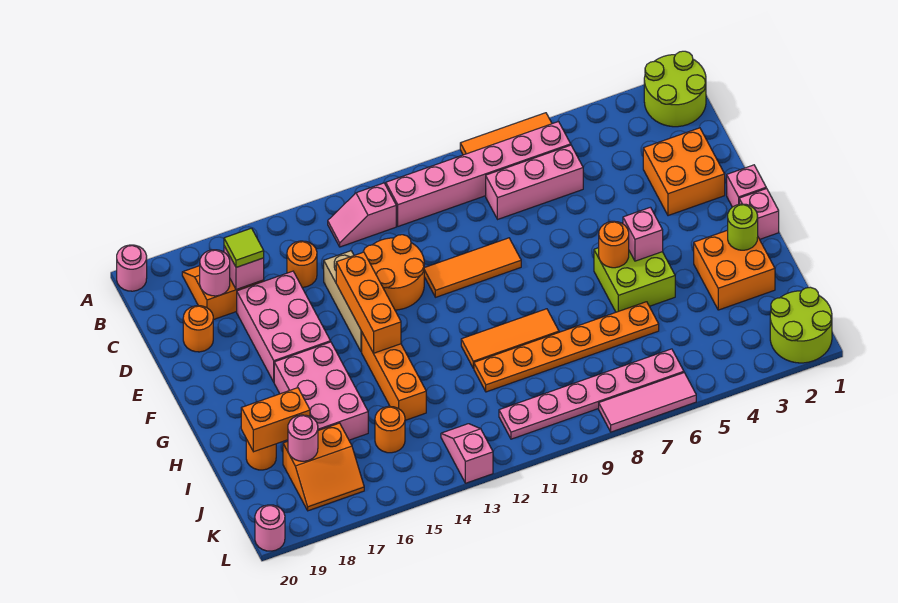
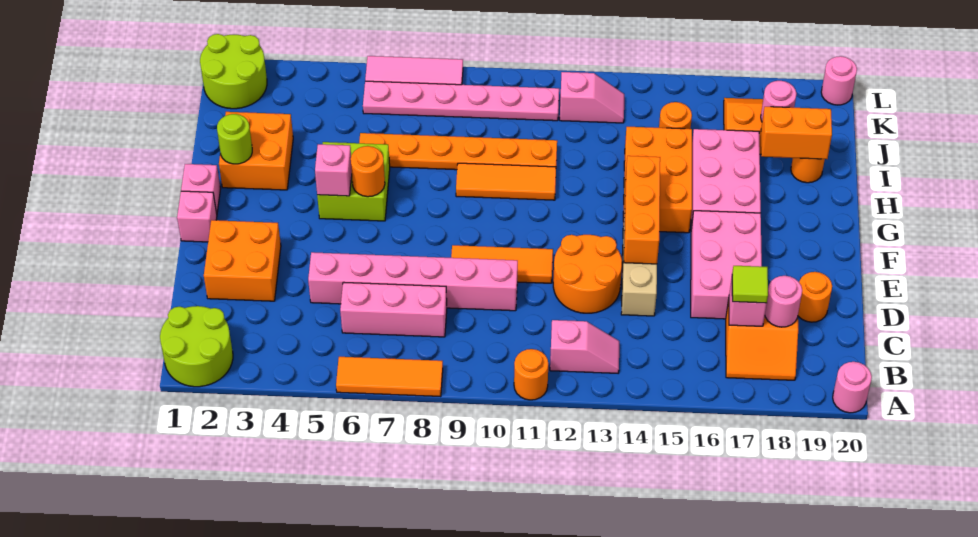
pink 1x6 brick [386,122,571,226] -> pink 1x6 brick moved to [308,252,518,311]
orange 1x1 round brick [287,241,317,287] -> orange 1x1 round brick moved to [514,349,548,400]
orange 1x3 brick [362,333,426,420] -> orange 2x3 brick [623,127,692,233]
pink 1x2 slope [441,424,493,483] -> pink 1x2 slope turned to [560,72,624,123]

